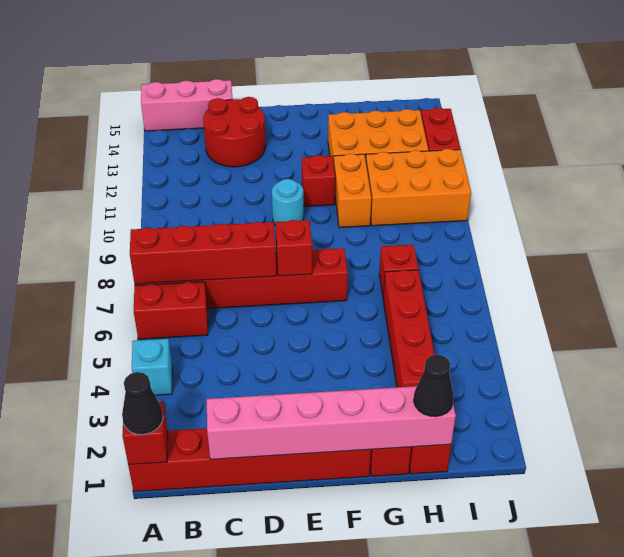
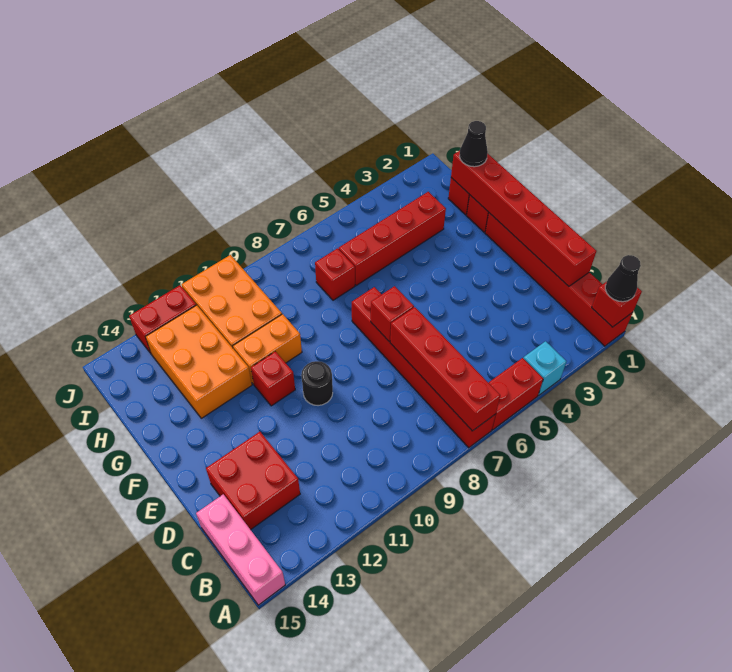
red 1x2 brick [134,282,208,339] -> red 1x2 brick turned to [489,358,543,430]
pink 1x6 brick [207,386,456,459] -> red 1x6 brick [451,151,596,286]
red 2x2 round brick [203,97,266,167] -> red 2x2 brick [206,432,300,530]
cyan 1x1 round brick [272,179,304,226] -> black 1x1 round brick [301,361,333,406]

